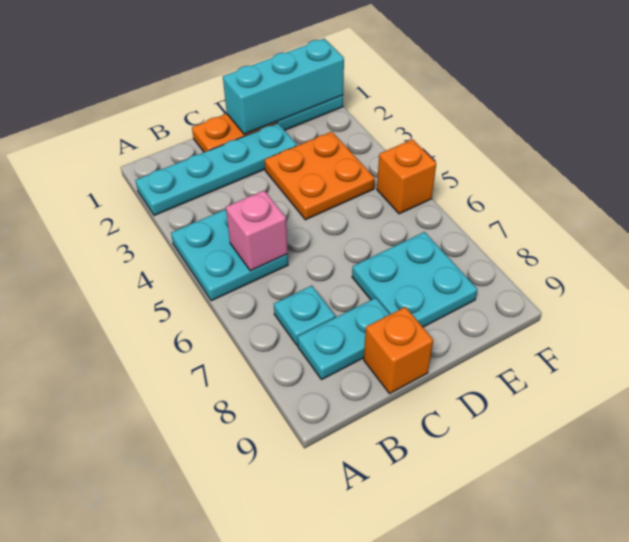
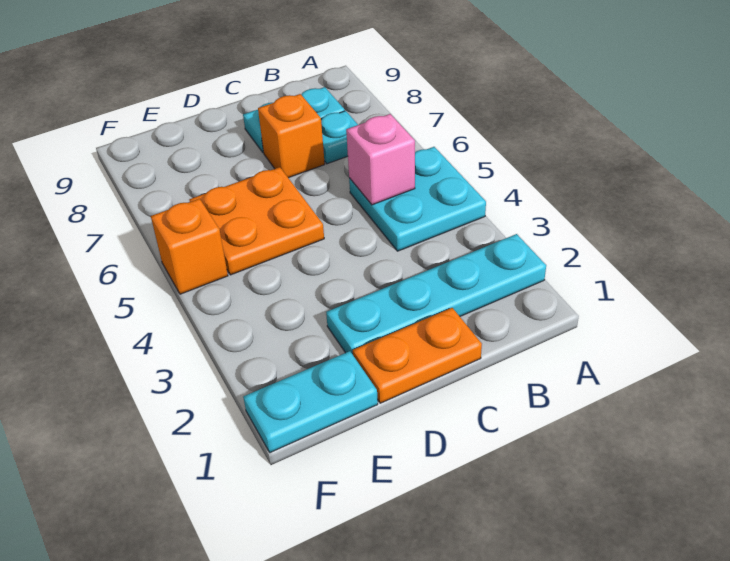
orange 1x1 brick [364,307,433,394] -> orange 1x1 brick moved to [258,94,325,178]
cyan 1x3 brick [223,39,344,134] -> none
orange 2x2 plate [265,132,375,220] -> orange 2x2 plate moved to [189,167,324,275]
cyan 2x2 plate [352,232,478,327] -> none

